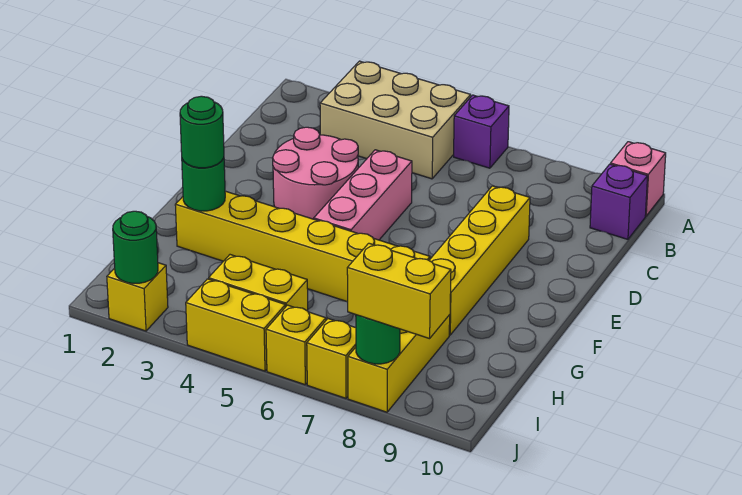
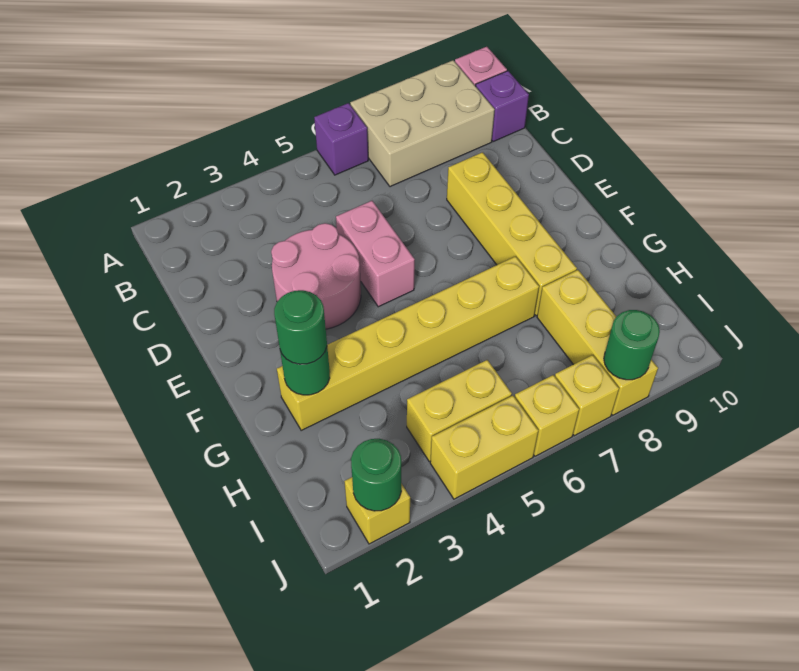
tan 2x3 brick [320,61,471,179] -> tan 2x3 brick moved to [350,60,495,187]
pink 1x3 brick [314,150,412,240] -> pink 1x2 brick [336,201,415,307]
yellow 1x2 brick [347,243,451,339] -> none

